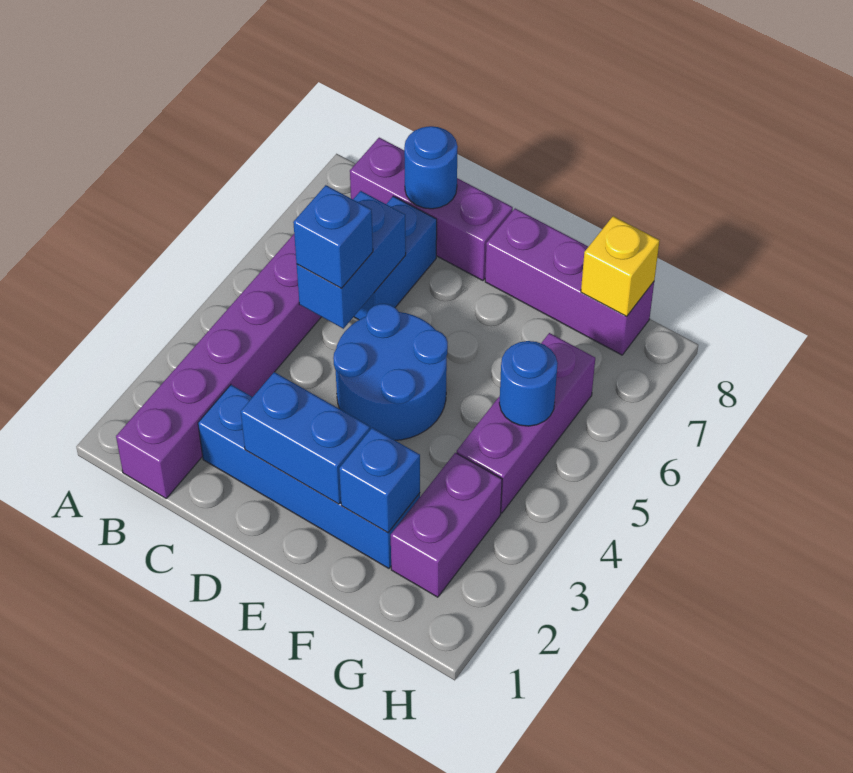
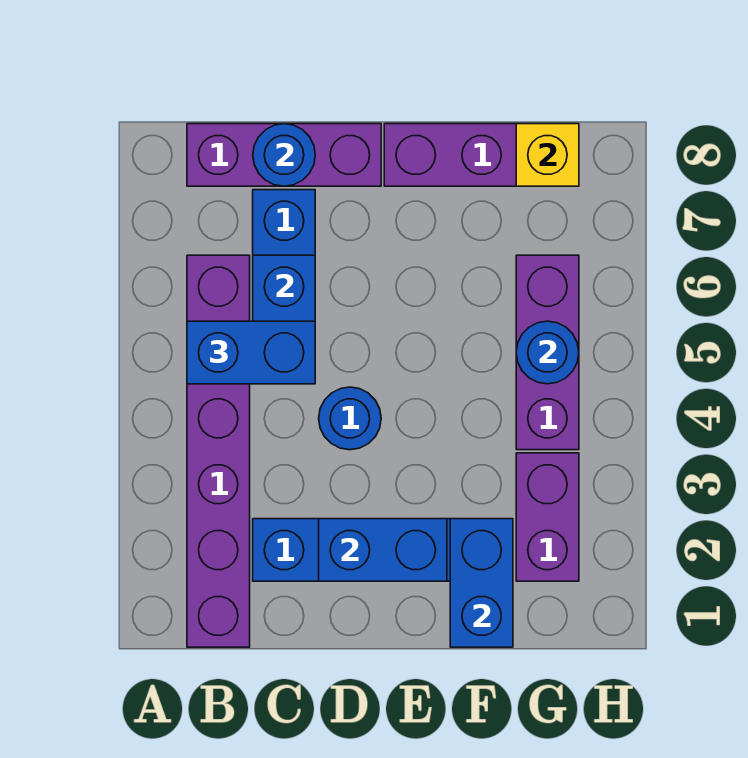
blue 1x1 brick [293,185,373,289] -> blue 1x2 brick [187,321,315,384]
blue 2x2 round brick [333,304,448,441] -> blue 1x1 round brick [319,387,381,450]
blue 1x1 brick [339,428,420,533] -> blue 1x2 brick [450,519,513,647]

